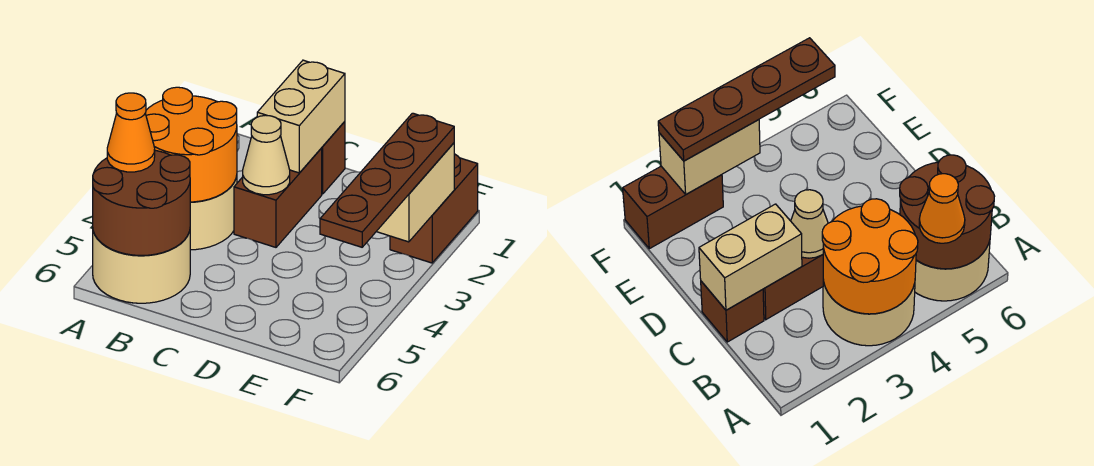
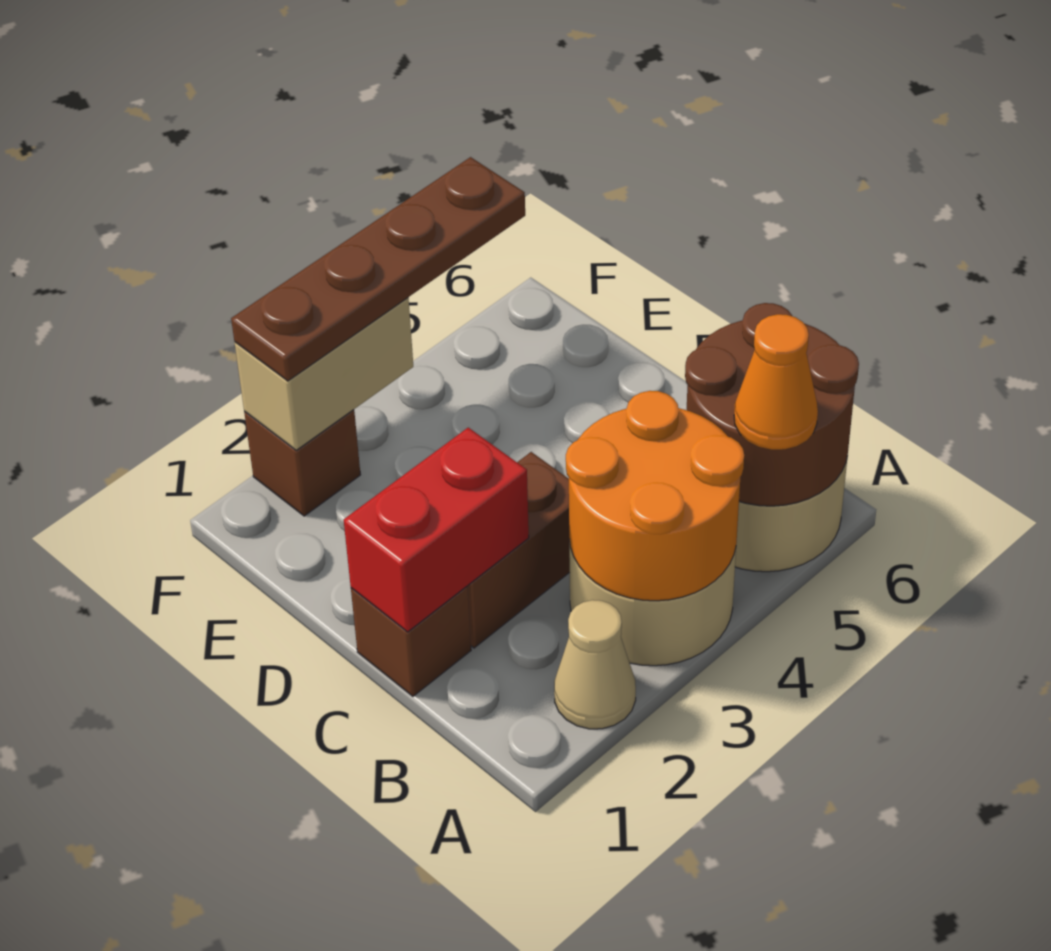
tan 1x2 brick [257,60,345,173] -> red 1x2 brick [344,428,529,632]
tan 1x1 cone [243,115,290,195] -> tan 1x1 cone moved to [554,600,636,729]
brown 1x2 brick [390,154,478,263] -> brown 1x1 brick [244,410,361,516]

